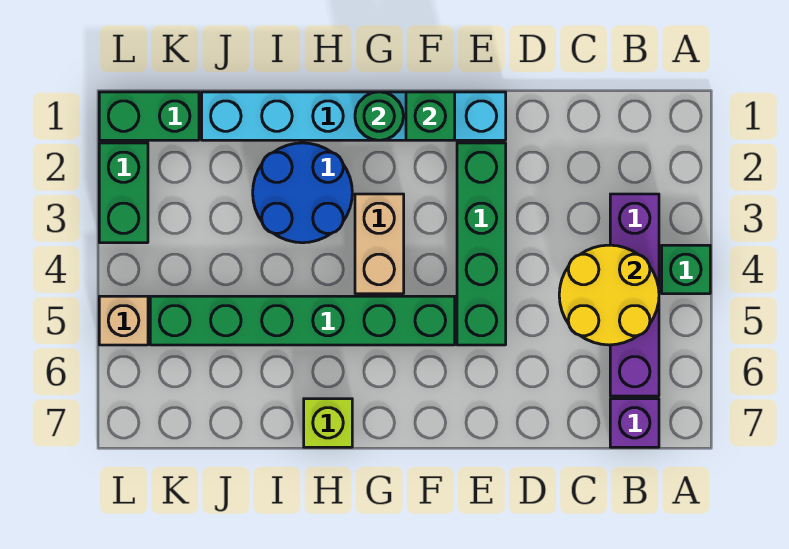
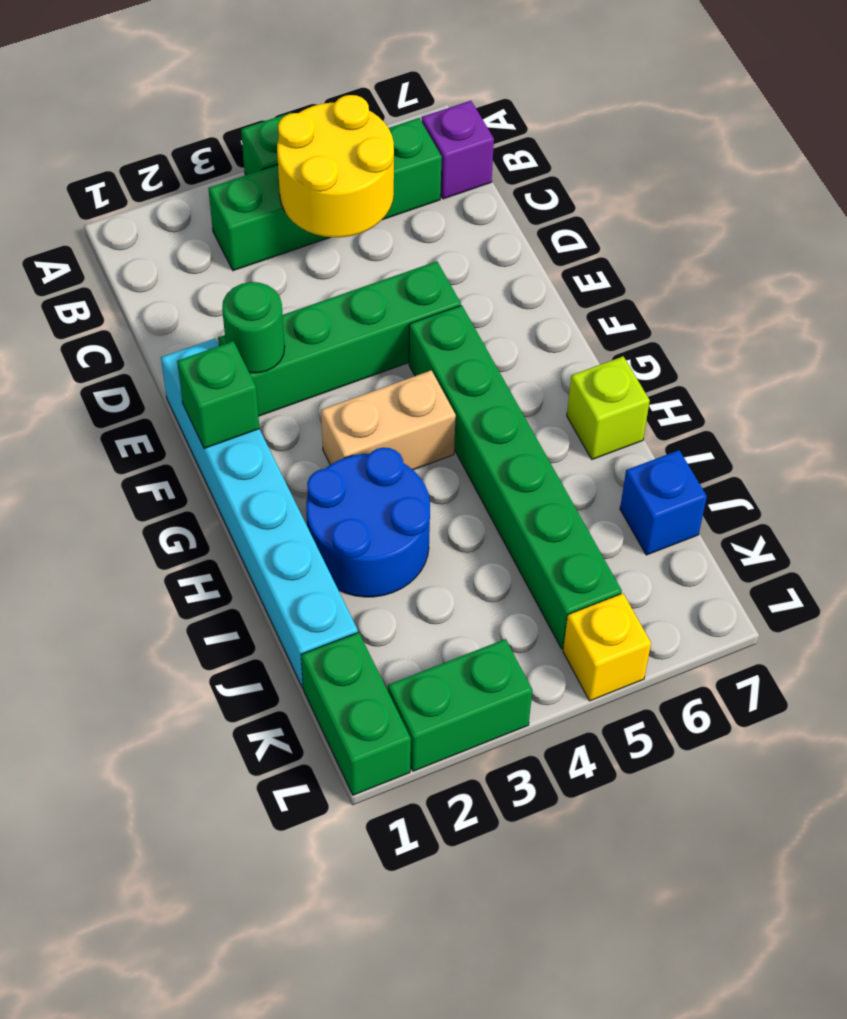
purple 1x4 brick [610,194,659,396] -> green 1x4 brick [208,118,442,271]
green 1x1 round brick [355,92,403,140] -> green 1x1 round brick moved to [222,282,285,373]
none -> blue 1x1 brick [620,450,707,555]
tan 1x1 brick [99,296,148,345] -> yellow 1x1 brick [563,593,651,701]

